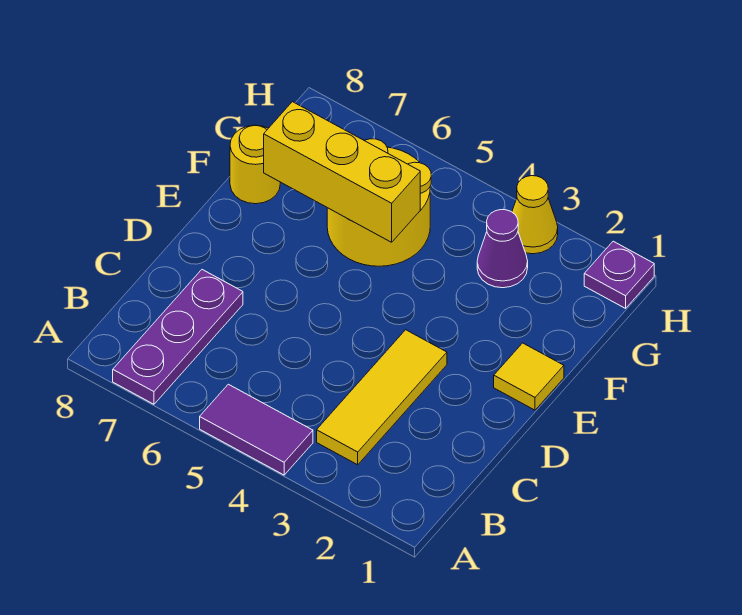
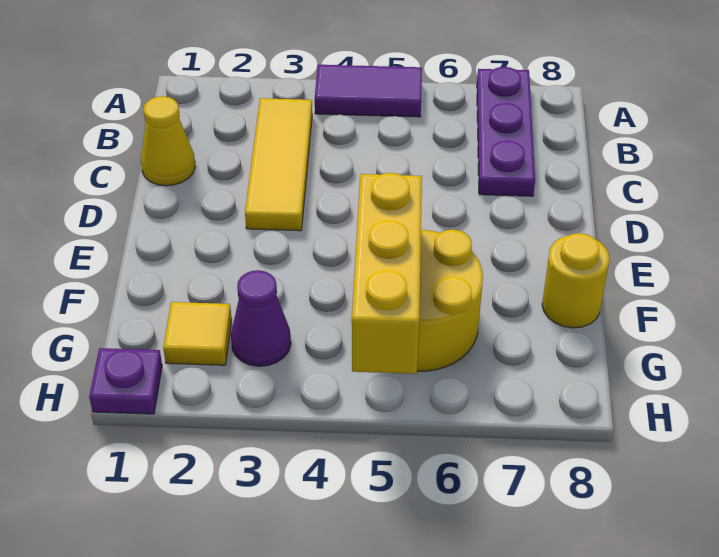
yellow 1x1 tile [494,343,564,410] -> yellow 1x1 tile moved to [163,302,232,365]
yellow 1x3 brick [264,102,420,242] -> yellow 1x3 brick turned to [352,173,422,374]
yellow 1x1 cone [512,176,558,254] -> yellow 1x1 cone moved to [141,96,195,186]

